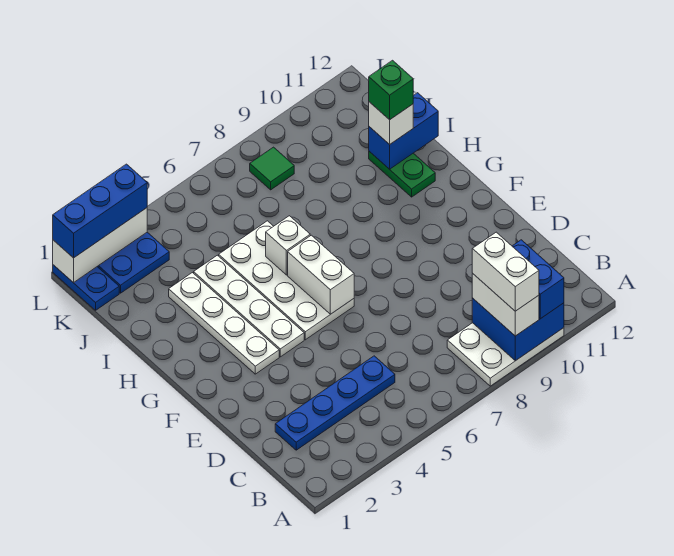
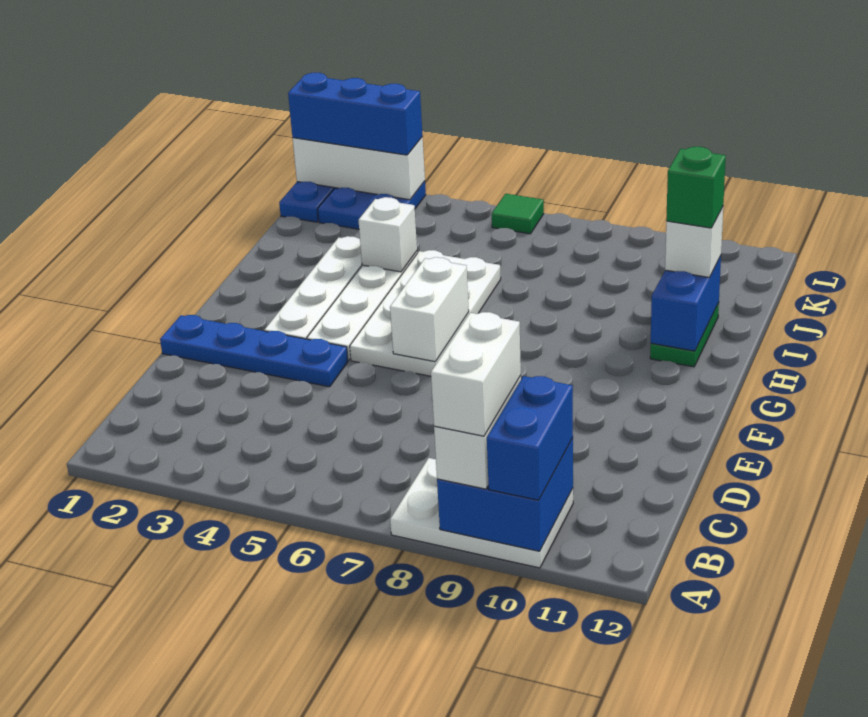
blue 1x4 plate [275,356,395,450] -> blue 1x4 plate moved to [160,315,348,387]
white 1x1 brick [266,216,310,275] -> white 1x1 brick moved to [359,197,417,272]
blue 1x2 brick [369,93,438,169] -> blue 1x2 brick turned to [651,256,721,351]
green 1x1 tile [250,147,294,190] -> green 1x1 tile moved to [492,194,544,234]

